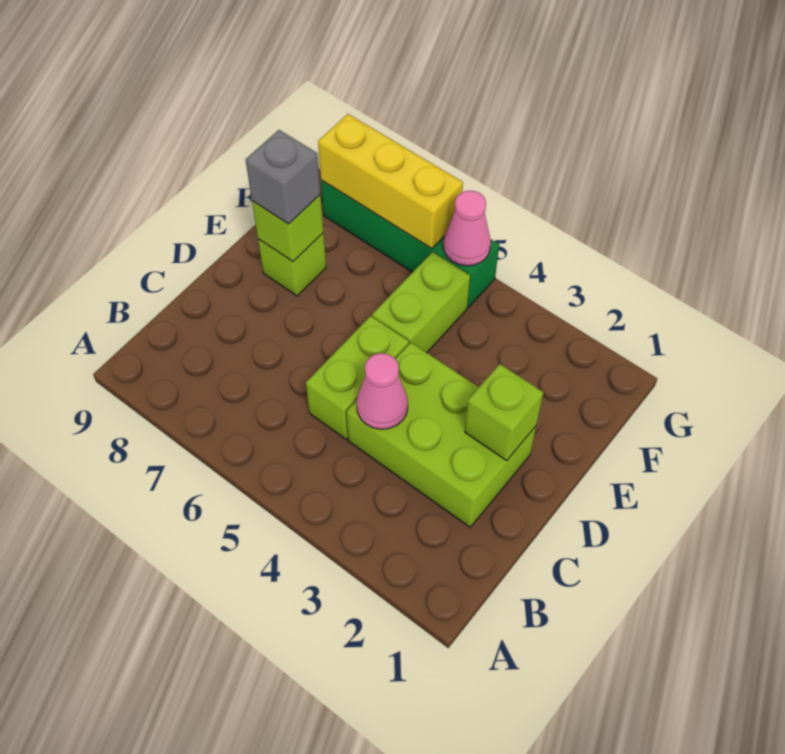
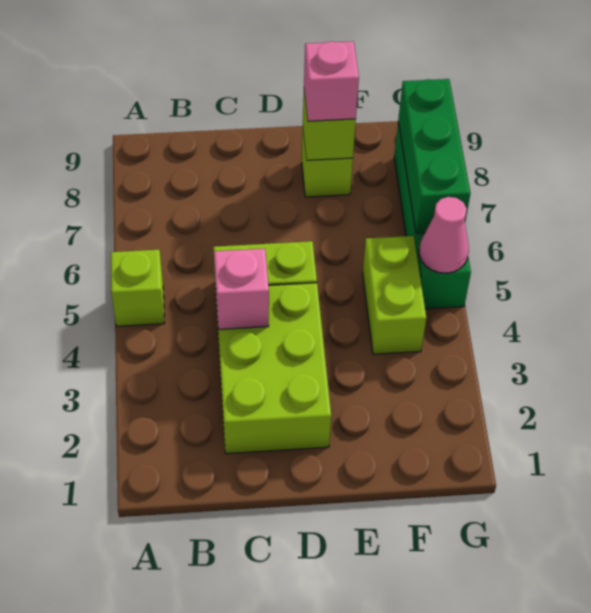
pink 1x1 cone [357,353,408,429] -> pink 1x1 brick [214,249,269,329]
lime 1x1 brick [465,364,543,460] -> lime 1x1 brick moved to [111,250,164,326]
lime 1x2 brick [372,252,470,353] -> lime 1x2 brick turned to [363,236,426,354]
grey 1x1 brick [246,130,320,224] -> pink 1x1 brick [304,41,359,121]
yellow 1x3 brick [318,114,463,249] -> green 1x3 brick [398,79,470,233]

